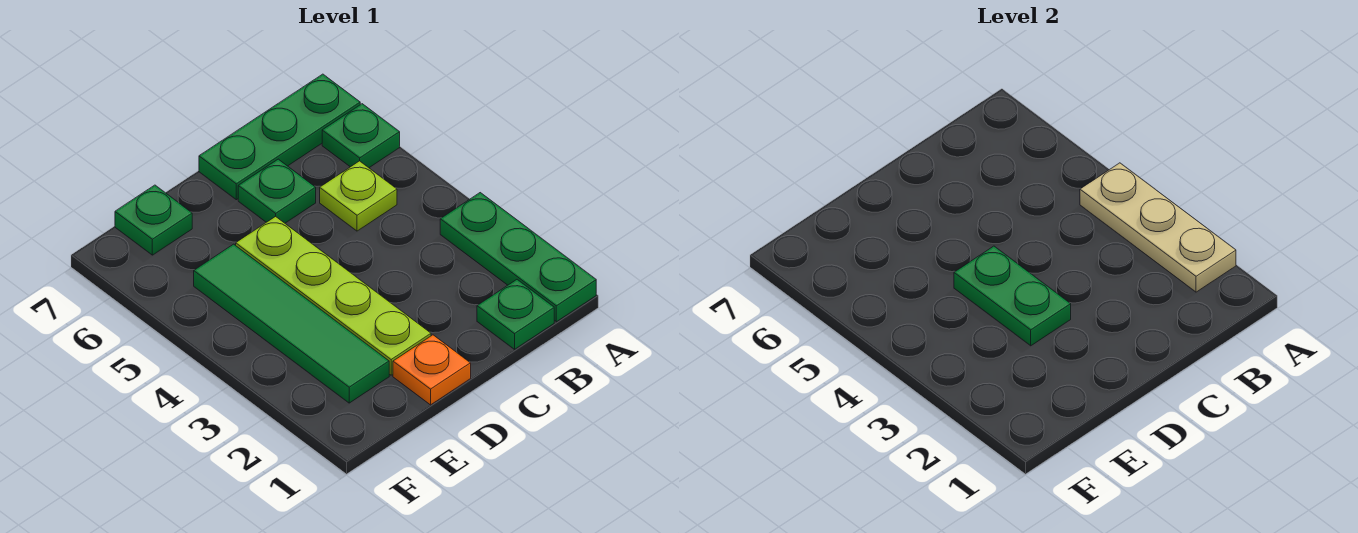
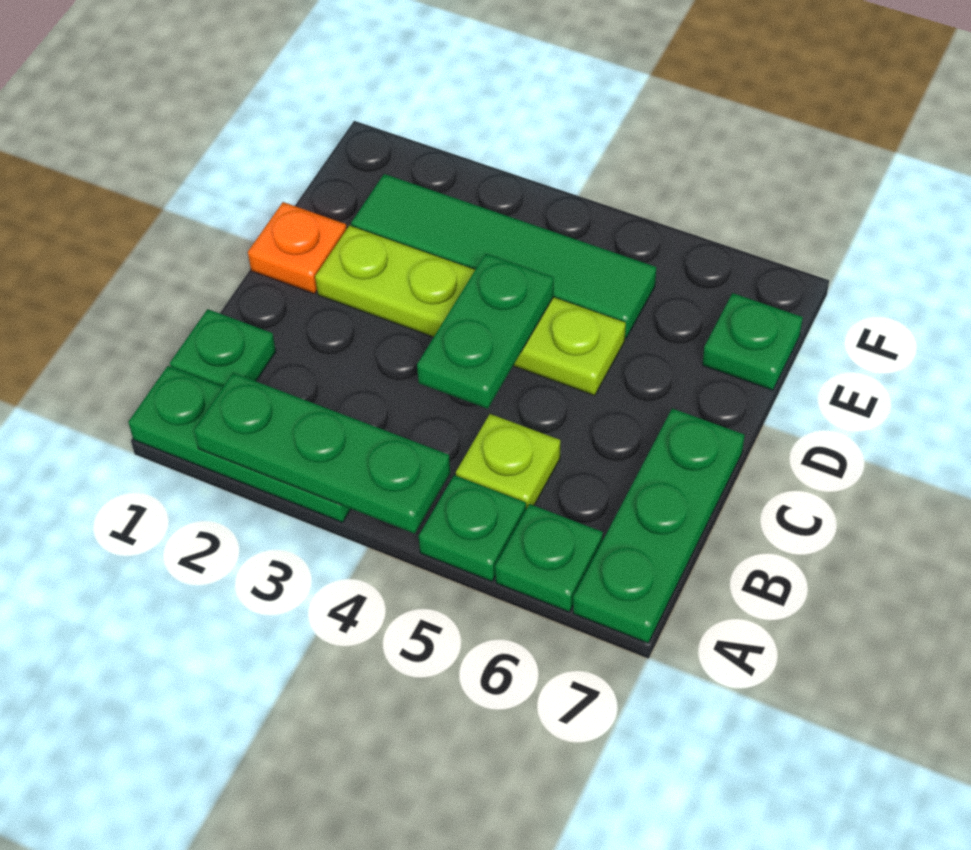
tan 1x3 plate [1080,163,1236,292] -> green 1x3 plate [194,373,450,534]
green 1x1 plate [238,159,316,223] -> green 1x1 plate moved to [419,475,526,581]
green 1x2 plate [954,246,1071,346] -> green 1x2 plate turned to [417,254,554,409]

